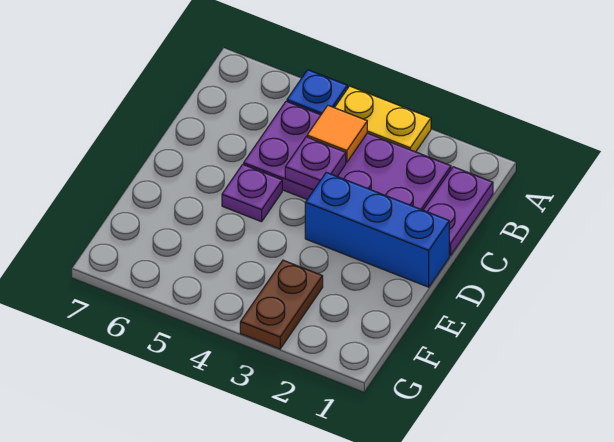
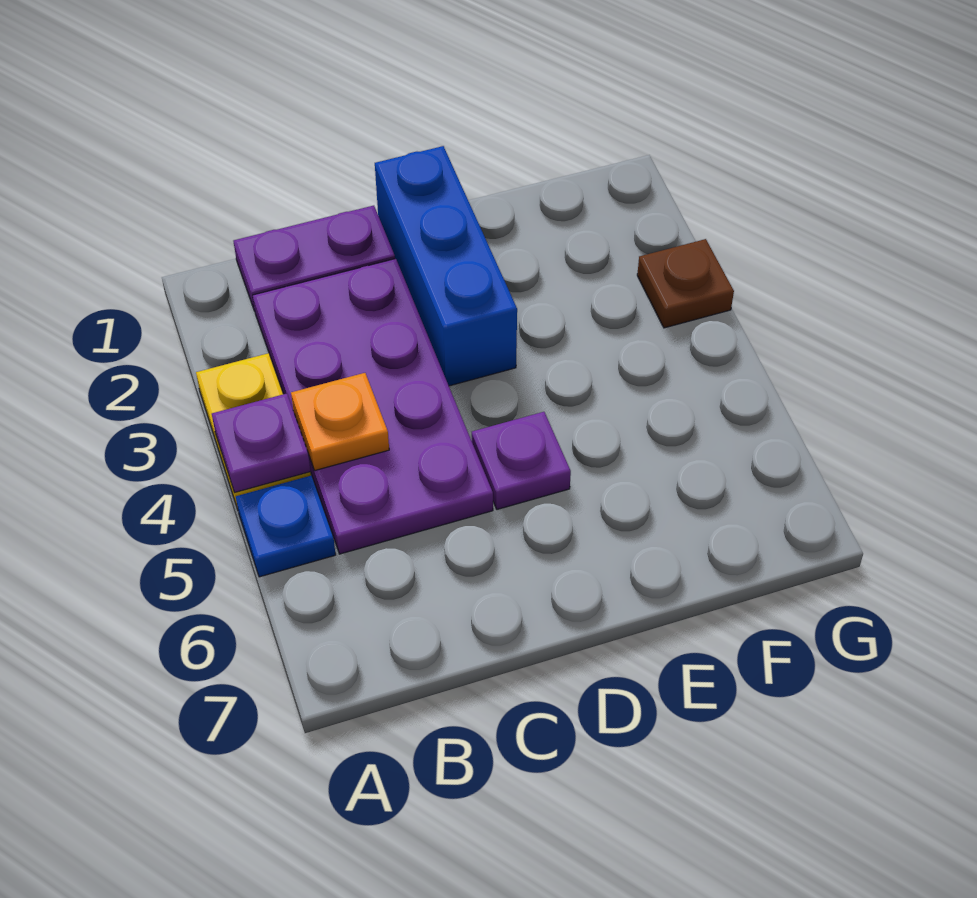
orange 1x1 tile [307,105,367,163] -> orange 1x1 plate [291,373,389,471]
purple 1x1 plate [285,137,346,190] -> purple 1x1 plate moved to [212,394,311,493]
brown 1x2 plate [240,260,323,349] -> brown 1x1 plate [637,239,734,328]

